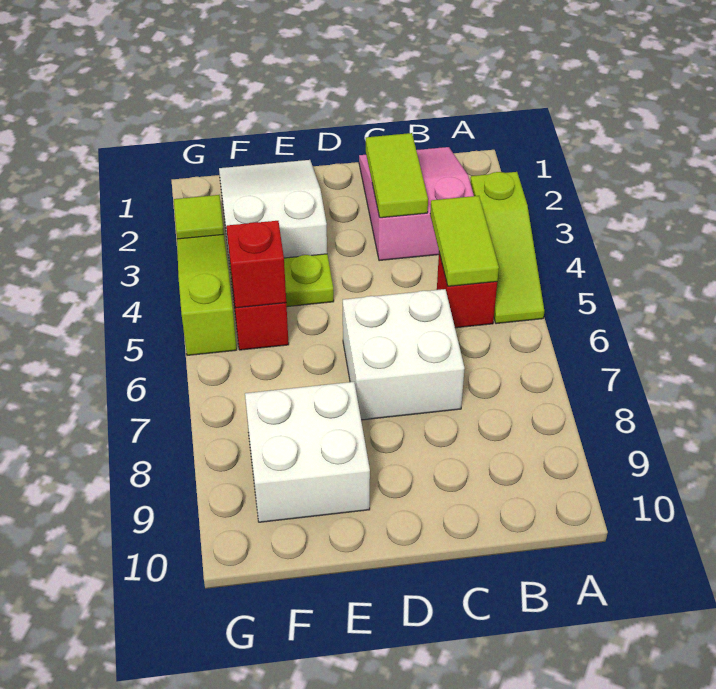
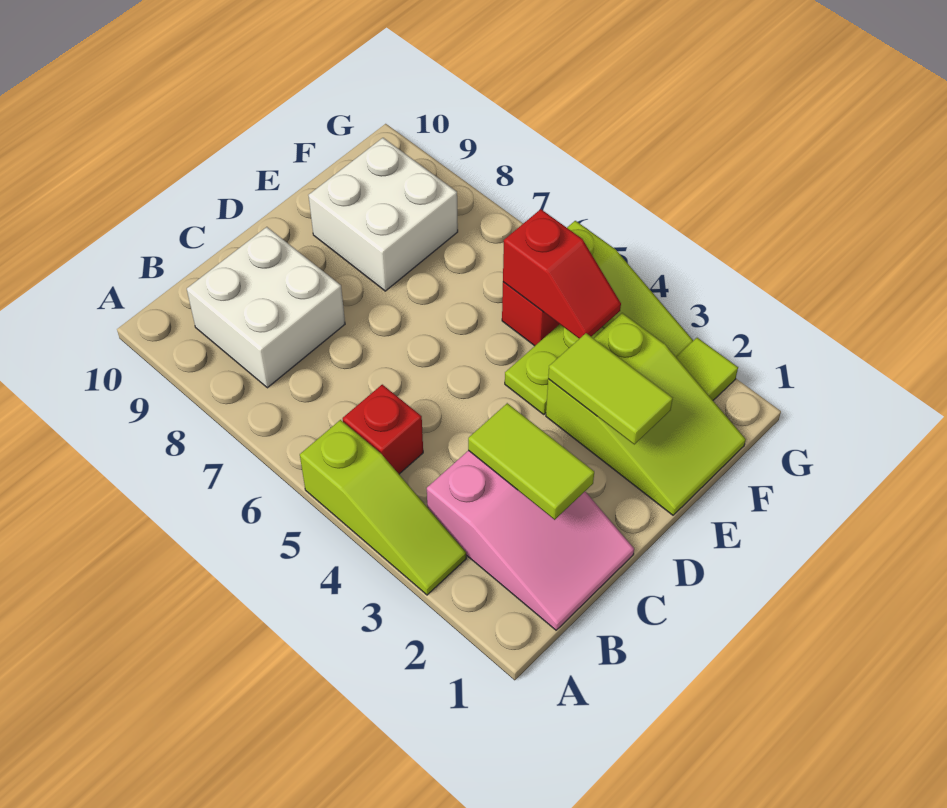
lime 1x3 slope [470,172,544,324] -> lime 1x3 slope turned to [300,420,466,595]
lime 1x2 tile [430,196,499,286] -> lime 1x2 tile moved to [548,333,673,444]
white 2x2 brick [343,289,465,420] -> white 2x2 brick moved to [187,227,345,388]
white 2x3 slope [219,160,327,263] -> lime 2x3 slope [546,313,746,515]

